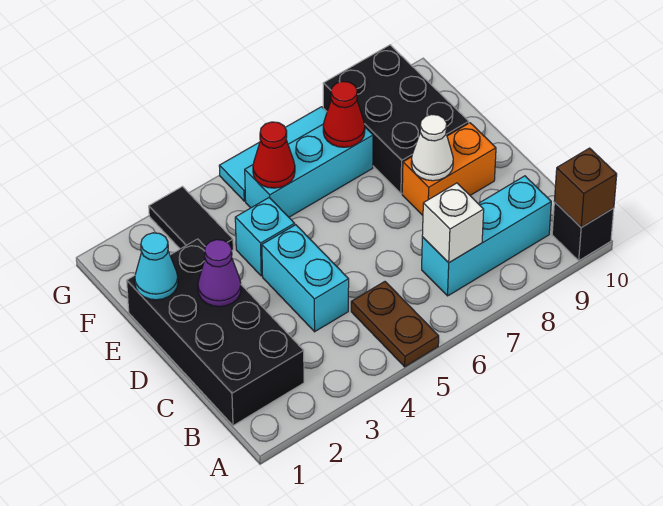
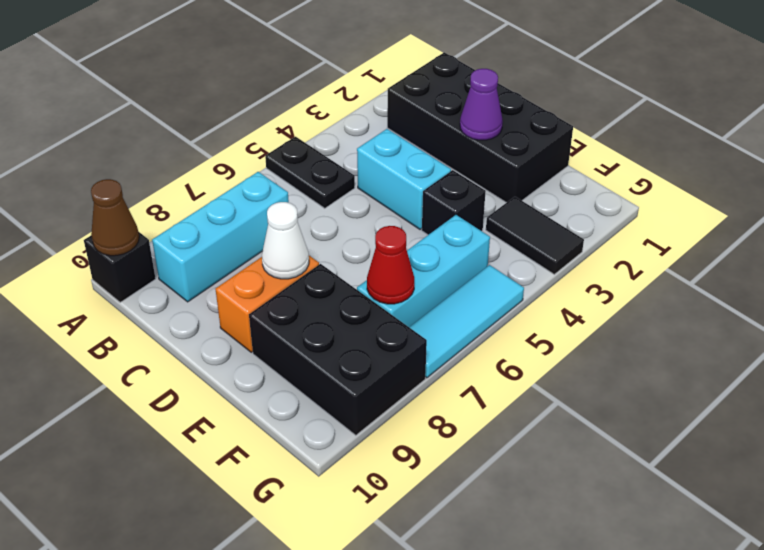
brown 1x2 plate [351,282,439,367] -> black 1x2 plate [265,137,355,208]
brown 1x1 brick [554,148,617,227] -> brown 1x1 cone [91,179,139,256]
white 1x1 brick [422,183,484,263] -> none
cyan 1x1 cone [135,233,178,300] -> none
cyan 1x1 brick [235,198,295,276] -> black 1x1 brick [422,170,486,235]
red 1x1 cone [253,122,295,188] -> none

